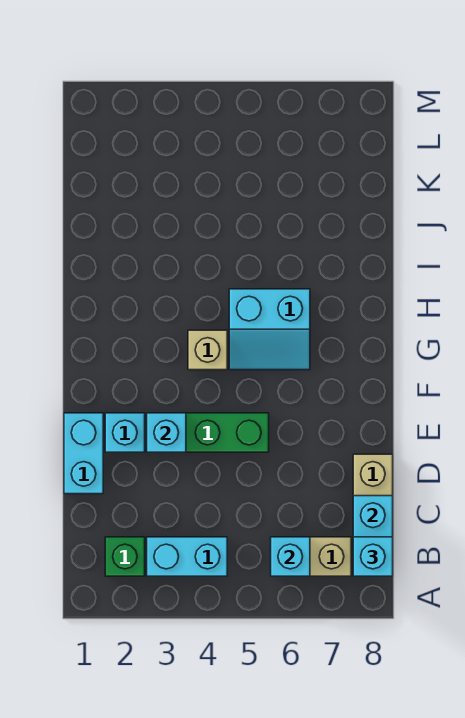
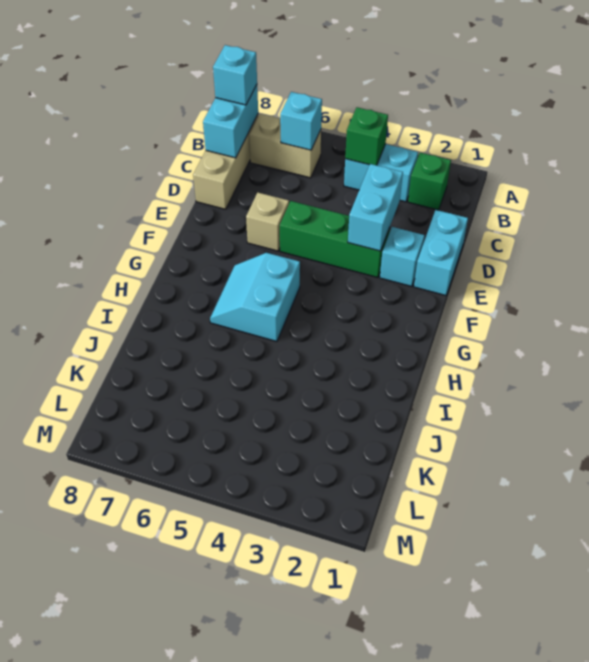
none -> green 1x1 brick [345,107,388,165]
cyan 1x1 brick [147,413,186,452] -> cyan 1x2 brick [348,164,403,251]
tan 1x1 brick [188,330,227,370] -> tan 1x1 brick moved to [246,193,289,251]
cyan 2x2 slope [229,289,310,370] -> cyan 2x2 slope turned to [210,253,300,341]

